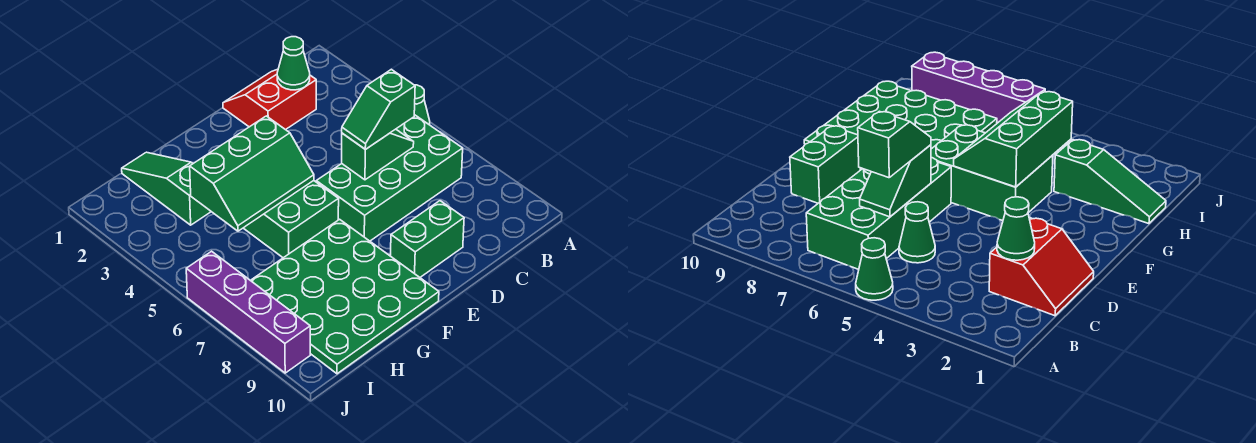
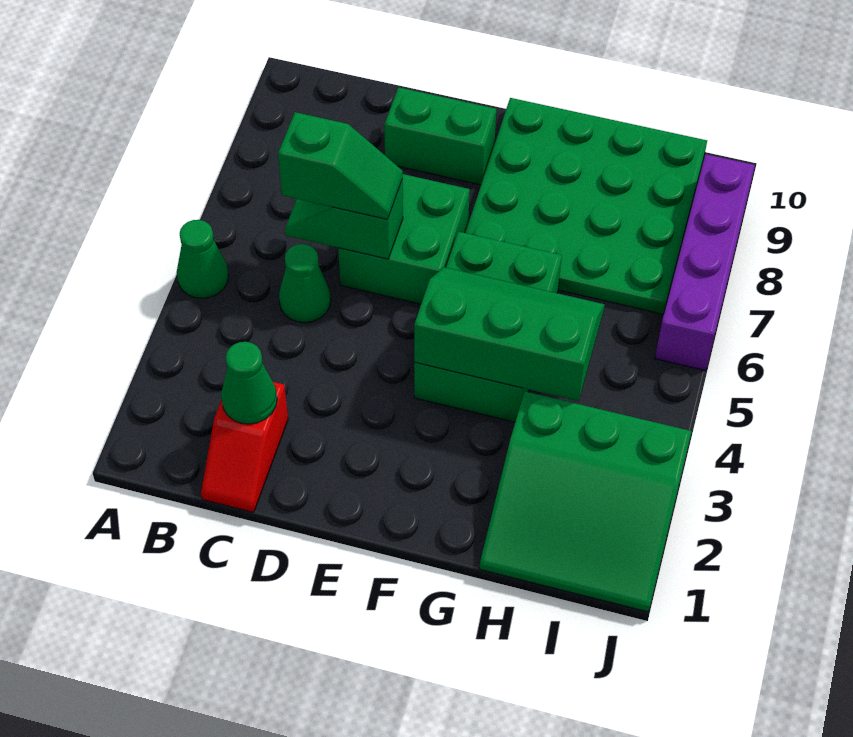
green 2x4 brick [316,115,463,241] -> green 2x2 brick [338,174,470,304]
red 2x2 slope [223,69,316,130] -> red 1x2 slope [201,382,288,512]
green 1x3 slope [122,152,211,225] -> green 3x3 slope [479,391,692,612]

